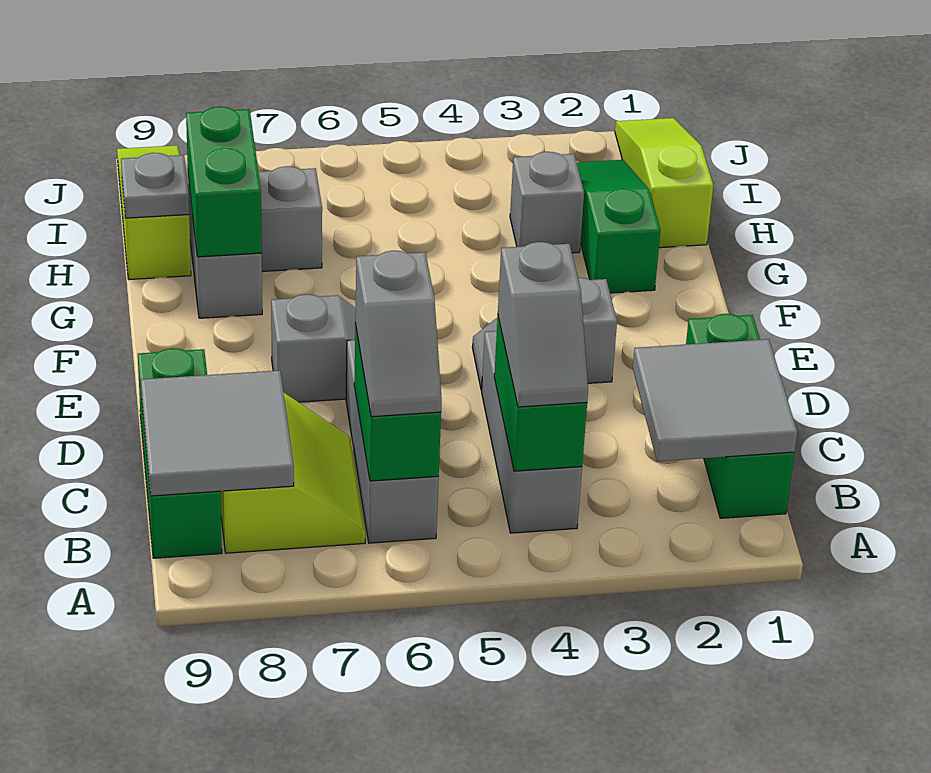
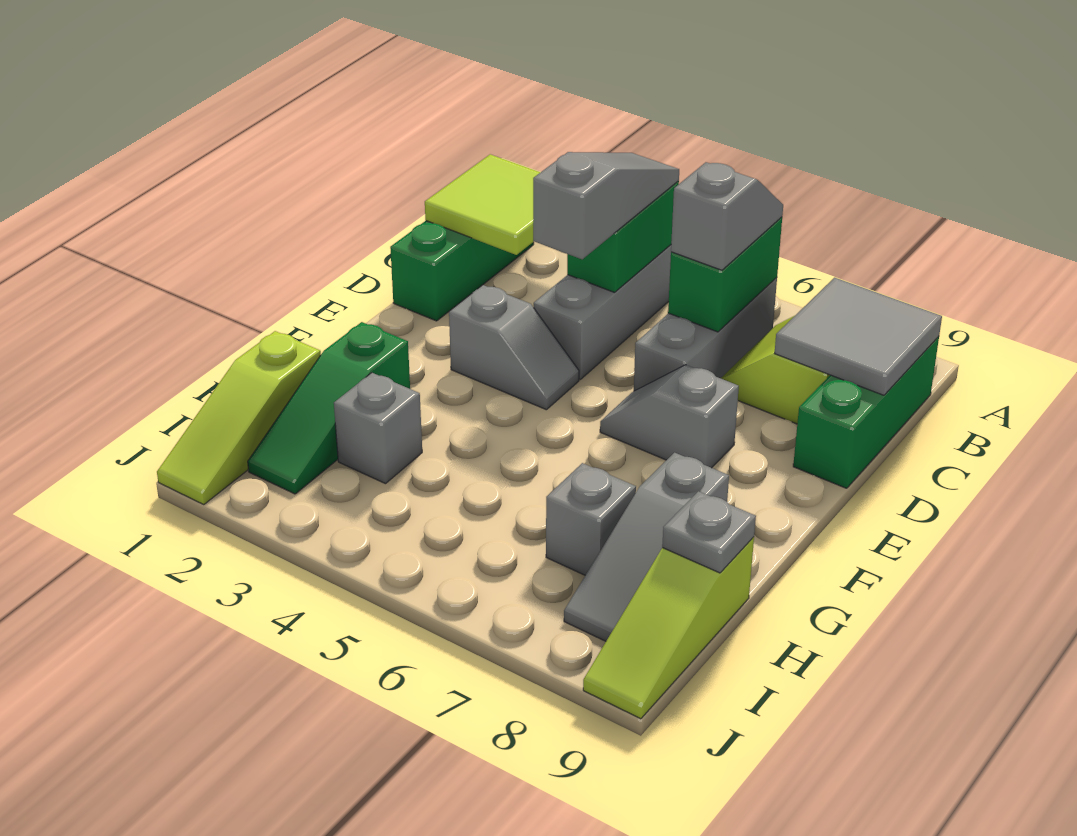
grey 2x2 tile [633,339,797,461] -> lime 2x2 tile [425,154,540,255]
grey 1x2 slope [498,242,588,407] -> grey 1x3 slope [533,152,679,259]
green 1x2 brick [186,107,262,257] -> none

